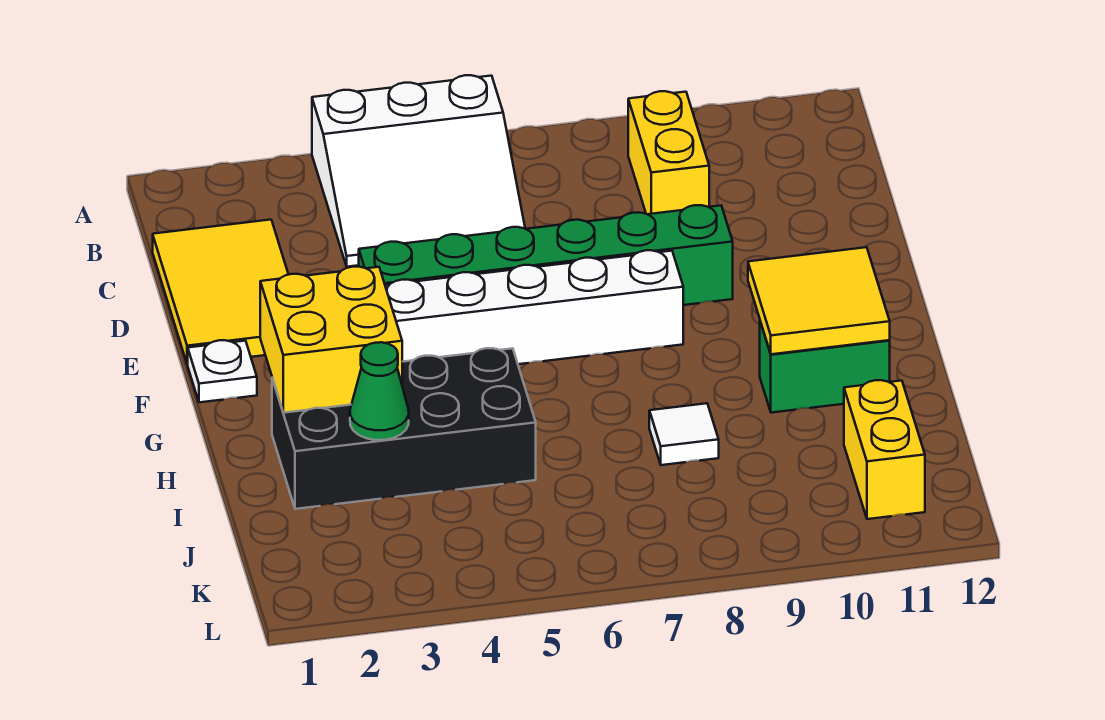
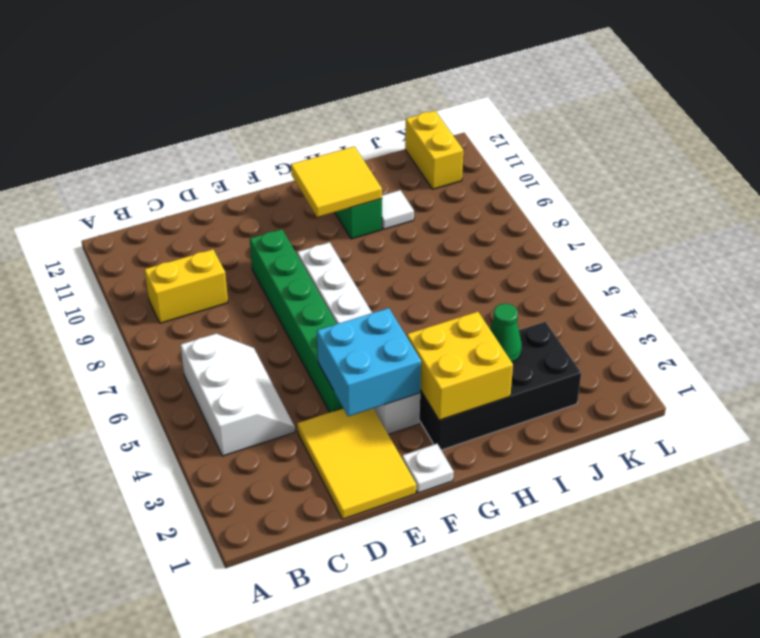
white 3x3 slope [312,75,525,267] -> white 2x3 slope [180,334,295,456]
yellow 2x3 tile [153,220,288,365] -> yellow 2x3 tile turned to [297,408,416,519]
none -> cyan 2x2 brick [317,308,421,416]
black 2x4 brick [272,348,536,509] -> black 2x4 brick turned to [420,322,581,450]
white 1x1 tile [649,403,719,465] -> white 1x1 tile moved to [382,190,414,229]
yellow 1x2 brick [844,380,925,519] -> yellow 1x2 brick turned to [405,111,463,189]

